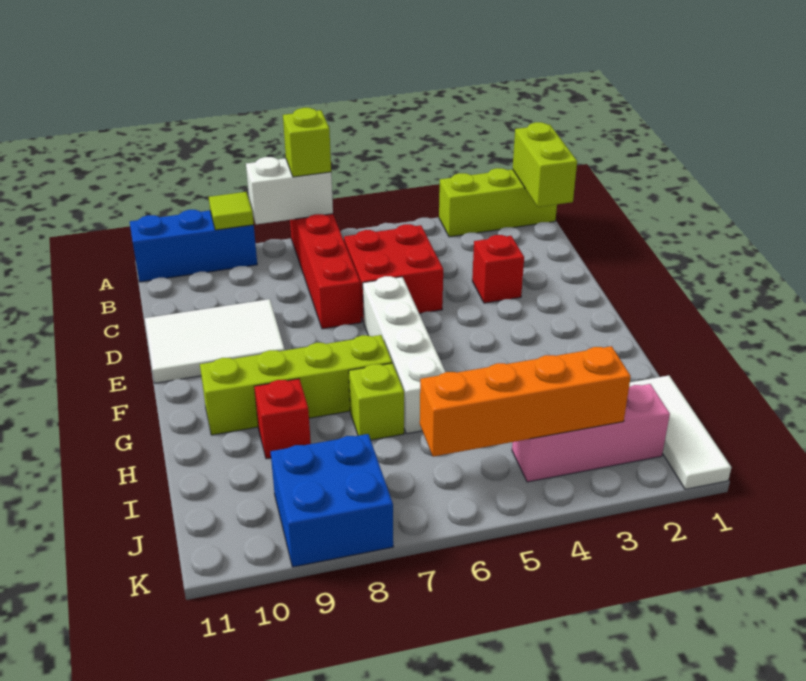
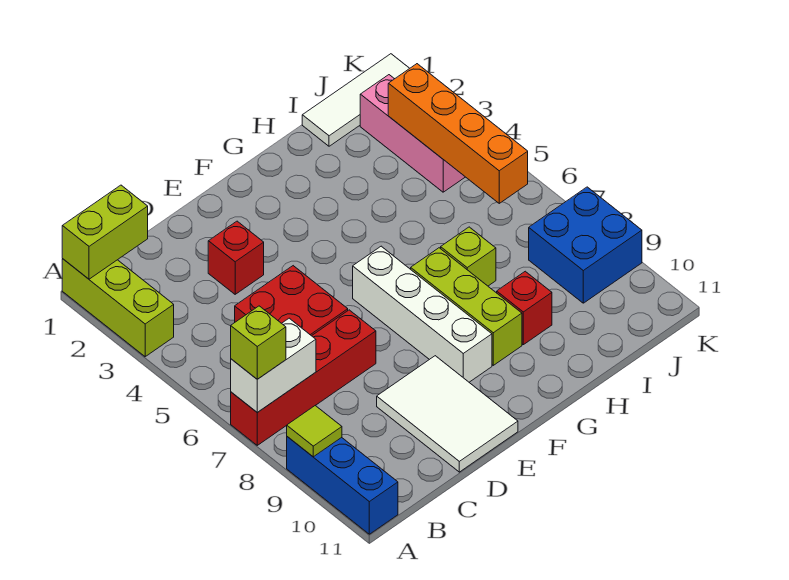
white 1x2 brick [246,157,333,224] -> white 1x2 brick turned to [231,318,316,412]
white 1x4 brick [363,276,445,434] -> white 1x4 brick turned to [353,246,492,382]
lime 1x4 brick [200,335,392,435] -> lime 1x3 brick [411,248,522,365]

